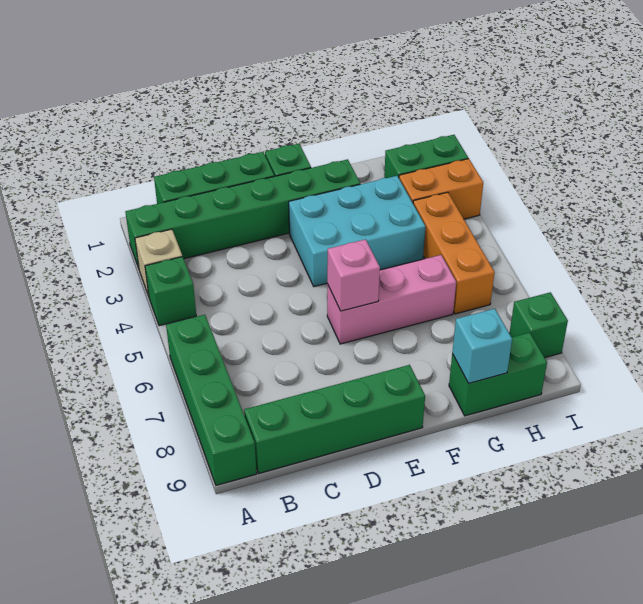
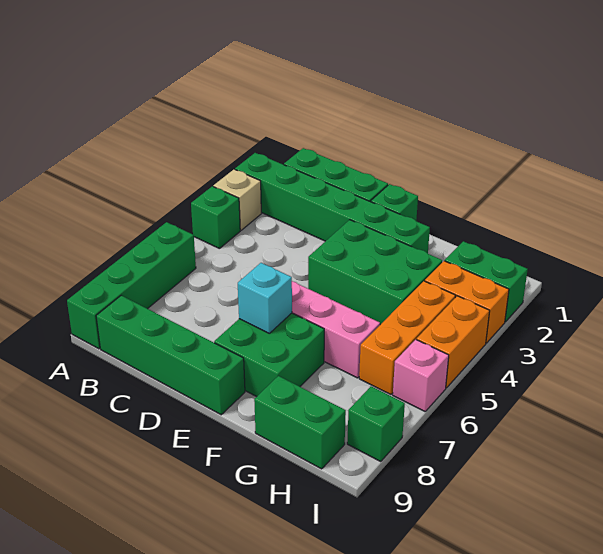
cyan 2x3 brick [289,176,425,287] -> green 2x3 brick [308,220,442,325]
pink 1x1 brick [327,239,380,311] -> pink 1x1 brick moved to [393,340,449,411]
none -> green 2x2 brick [214,313,324,397]
cyan 1x1 brick [452,309,512,383] -> cyan 1x1 brick moved to [238,263,292,333]
none -> orange 1x2 brick [417,296,490,388]

